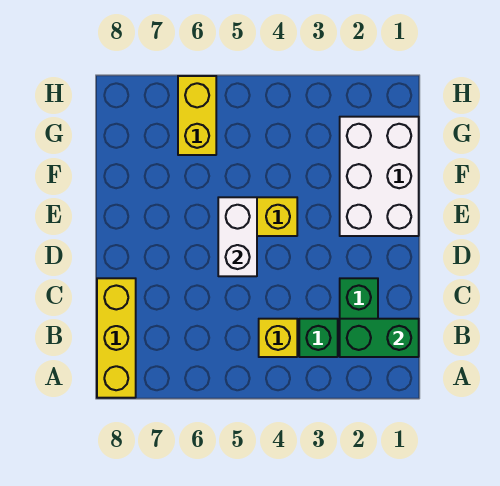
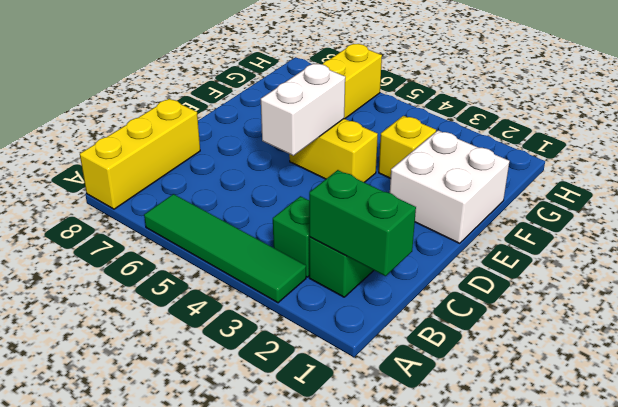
none -> green 1x4 tile [144,194,306,303]
yellow 1x1 brick [259,319,297,357] -> yellow 1x1 brick moved to [379,116,436,178]
white 2x3 brick [340,117,419,236] -> white 2x2 brick [390,131,510,243]

